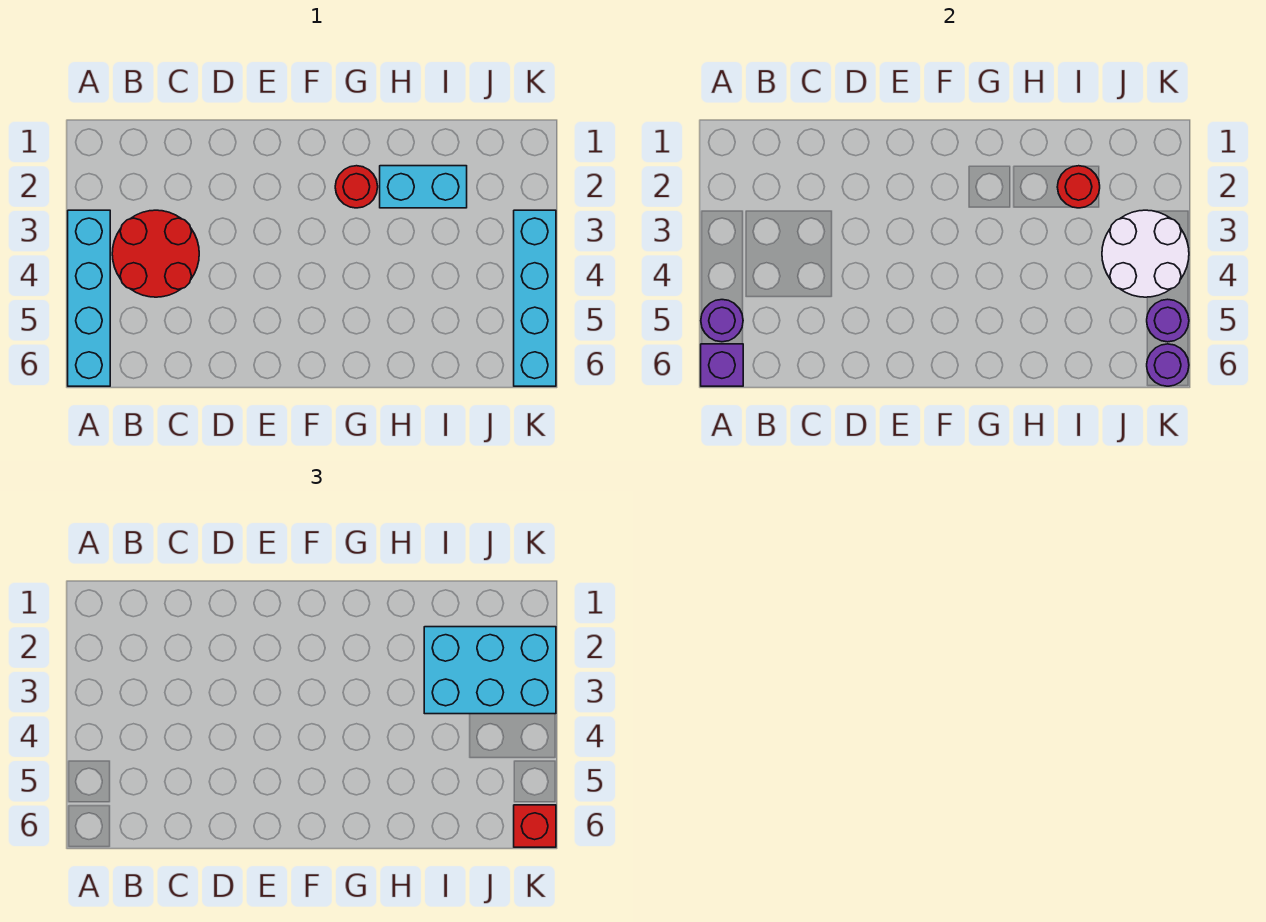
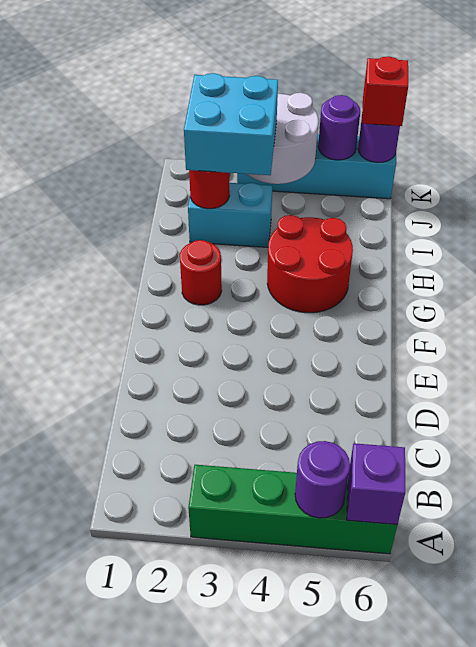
cyan 1x4 brick [68,210,110,386] -> green 1x4 brick [188,465,397,554]
red 2x2 round brick [112,210,199,297] -> red 2x2 round brick moved to [267,215,353,313]
cyan 1x2 brick [380,166,467,208] -> cyan 1x2 brick turned to [188,183,272,247]
cyan 2x3 brick [424,627,556,714] -> cyan 2x2 brick [184,73,278,175]

